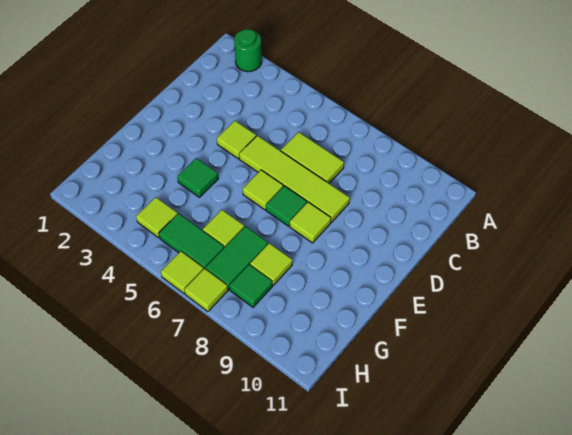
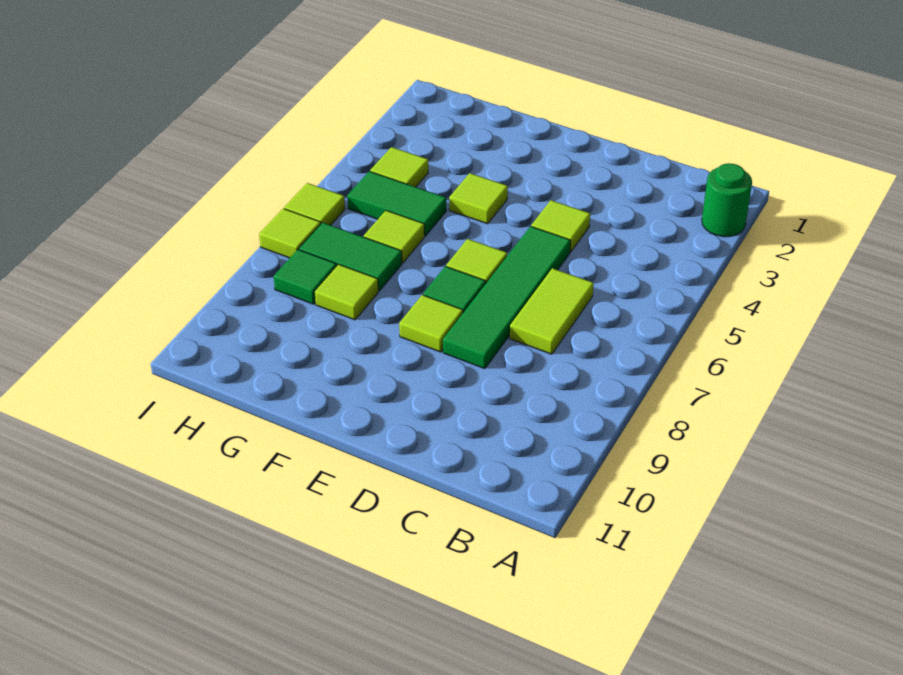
lime 1x4 tile [239,136,350,222] -> green 1x4 tile [443,226,571,369]
green 1x1 tile [177,158,218,197] -> lime 1x1 tile [449,173,508,224]
green 1x2 tile [159,213,224,269] -> green 1x2 tile turned to [347,171,446,236]

